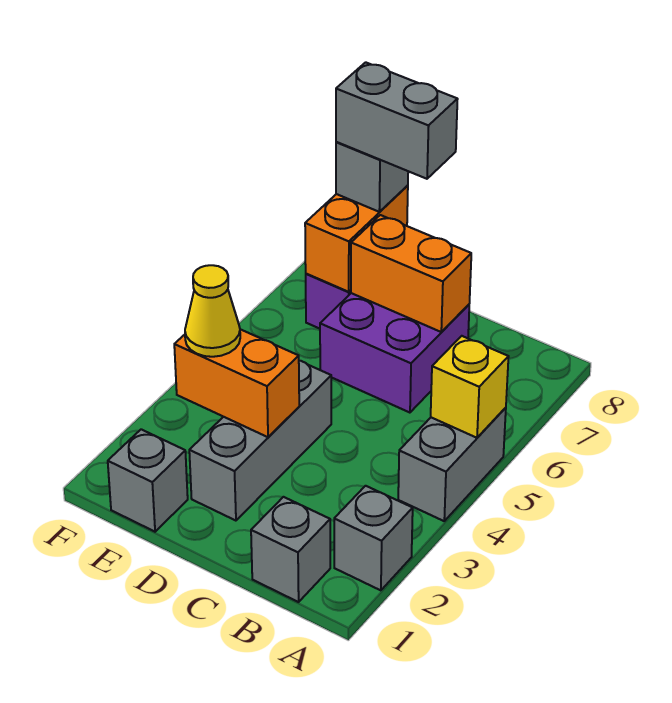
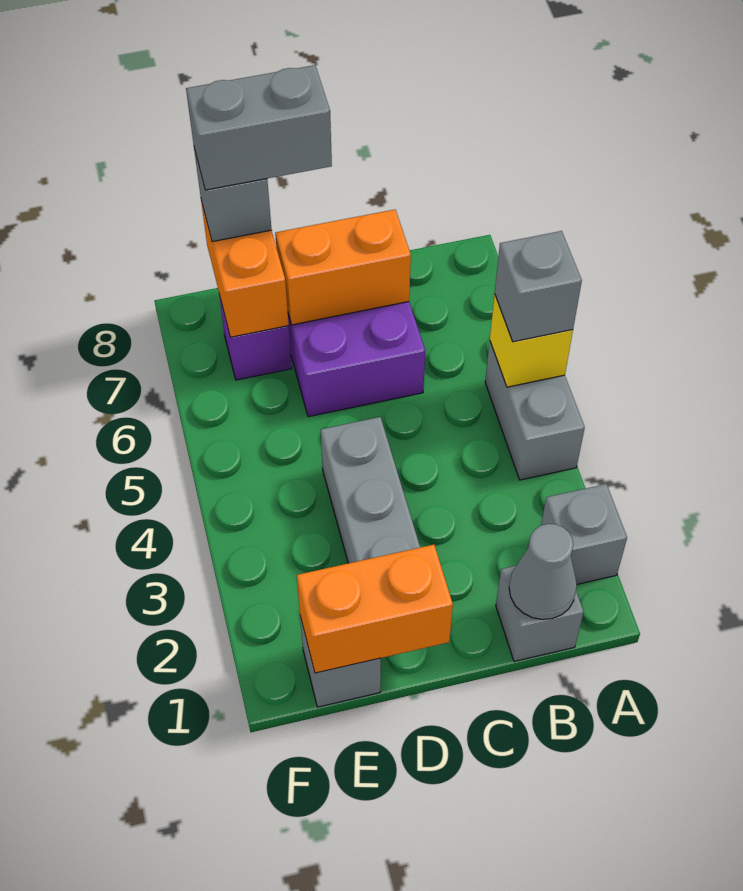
none -> grey 1x1 brick [495,231,582,342]
none -> grey 1x1 cone [509,524,577,619]
orange 1x2 brick [174,329,299,437] -> orange 1x2 brick moved to [297,545,453,673]
yellow 1x1 cone [185,265,240,357] -> none

